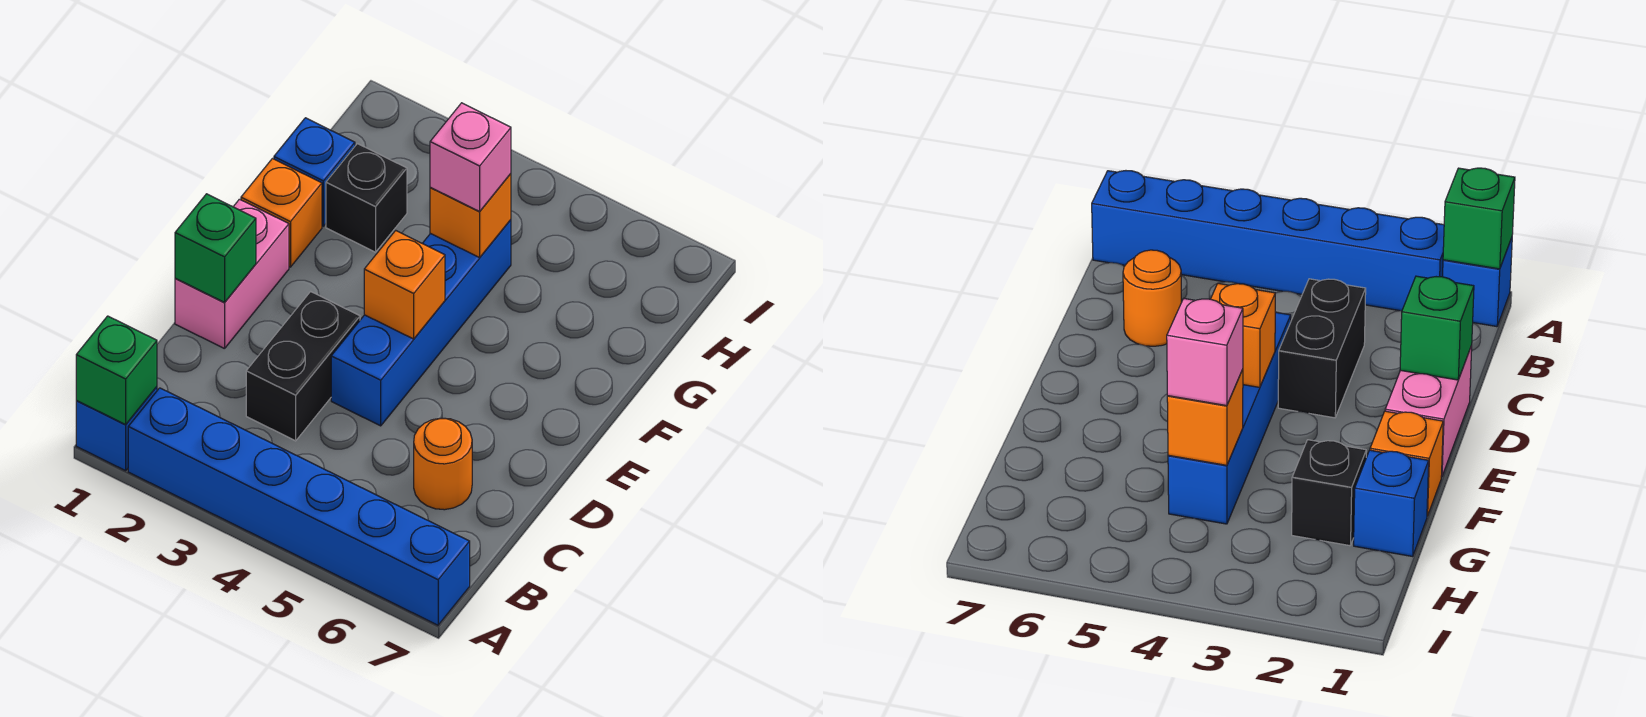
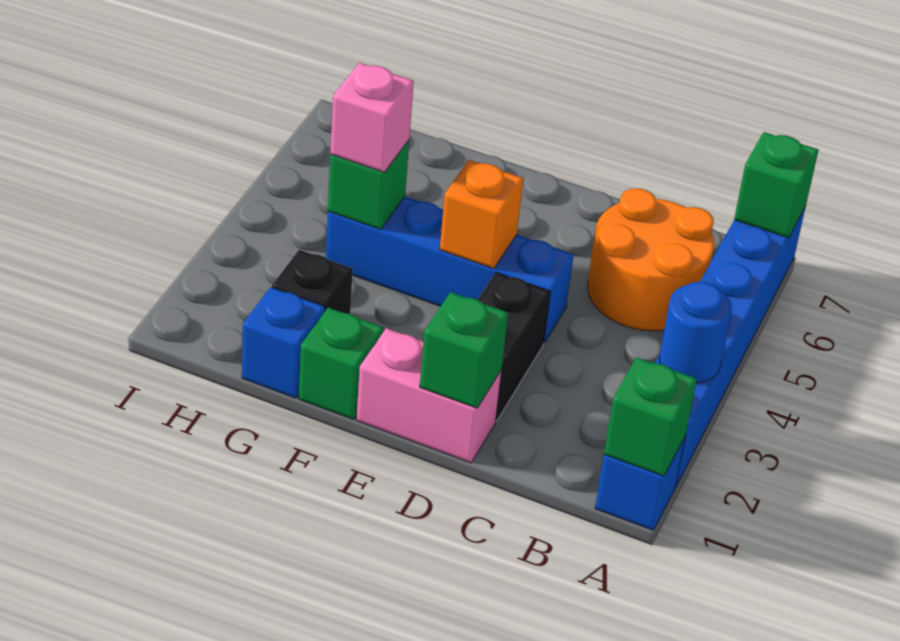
none -> blue 1x1 round brick [659,282,732,383]
none -> green 1x1 brick [734,132,818,238]
black 1x2 brick [246,292,360,441] -> black 1x2 brick turned to [478,272,551,421]
orange 1x1 round brick [414,418,472,510] -> orange 2x2 round brick [588,188,714,331]
orange 1x1 brick [241,159,322,267] -> green 1x1 brick [299,308,383,419]
orange 1x1 brick [430,174,511,258] -> green 1x1 brick [328,140,409,229]

